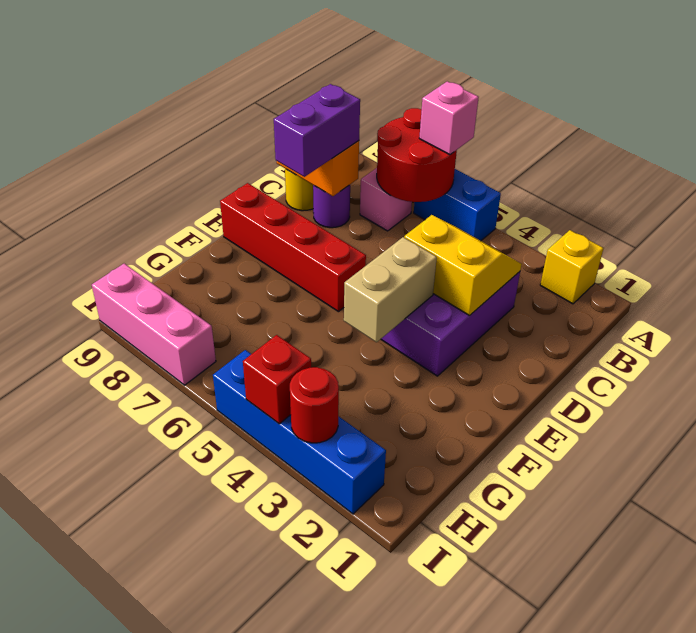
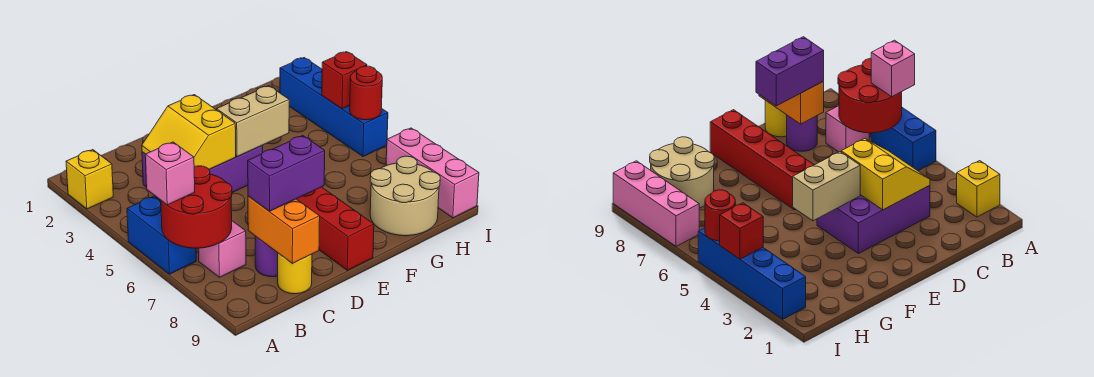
none -> tan 2x2 round brick [370,156,440,236]
red 1x1 round brick [290,367,339,443] -> red 1x1 round brick moved to [350,66,382,120]

